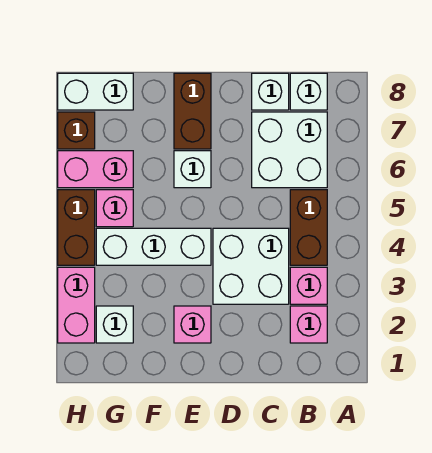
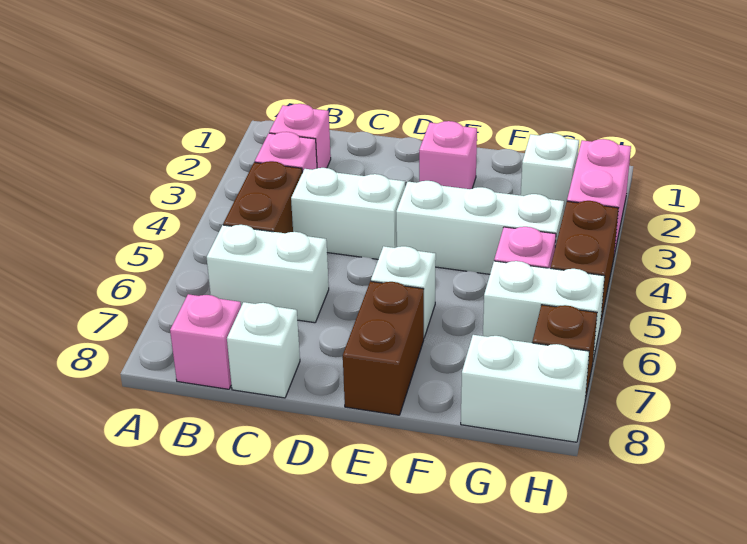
white 2x2 brick [252,112,327,188] -> white 1x2 brick [207,225,329,323]
white 1x1 brick [290,73,327,110] -> pink 1x1 brick [170,294,241,389]
white 2x2 brick [213,228,289,304] -> white 1x2 brick [291,168,405,259]
pink 1x2 brick [58,151,133,188] -> white 1x2 brick [483,261,605,360]

